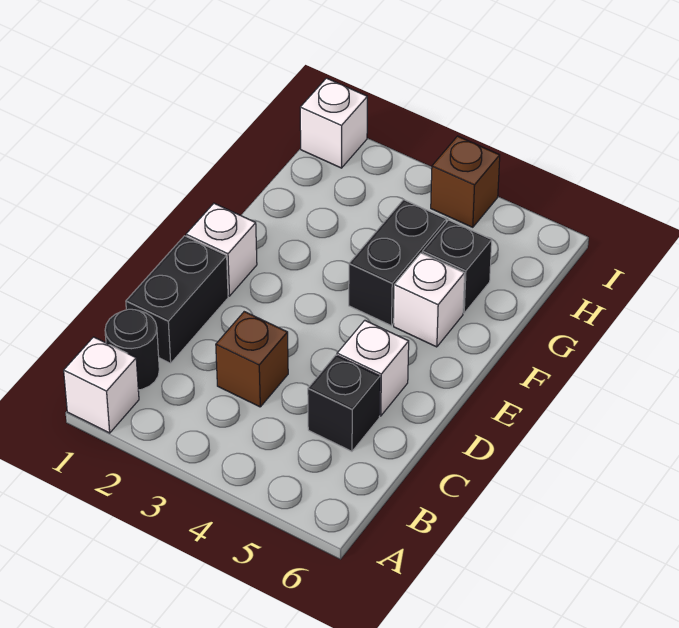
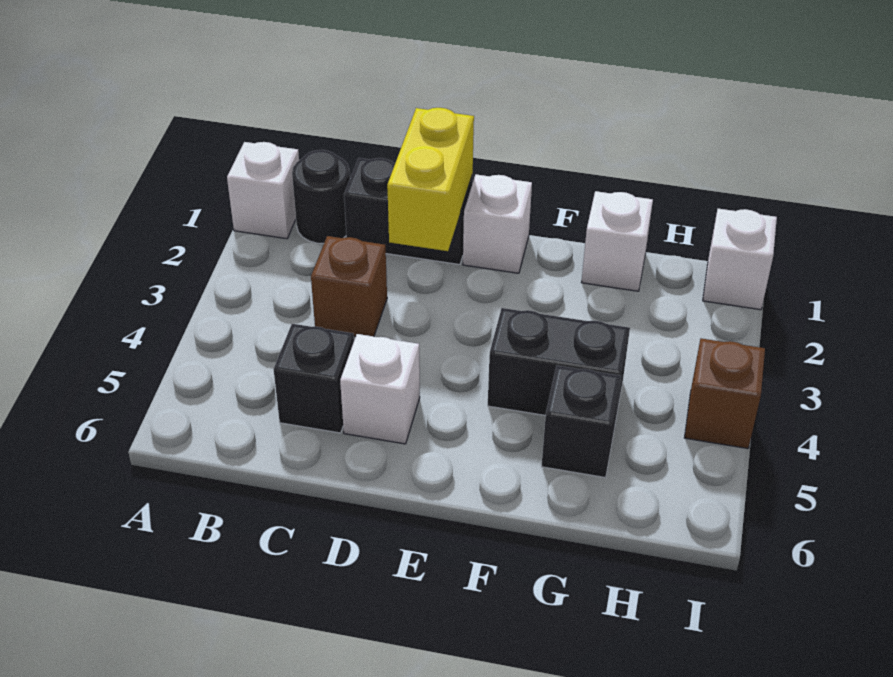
none -> yellow 1x2 brick [387,108,474,251]
white 1x1 brick [394,253,465,347] -> white 1x1 brick moved to [581,191,653,291]

